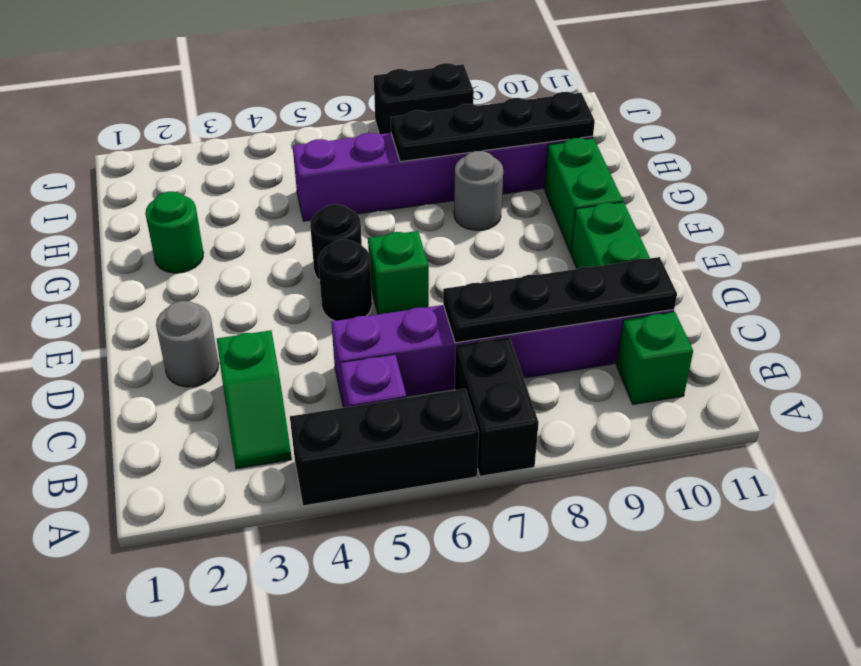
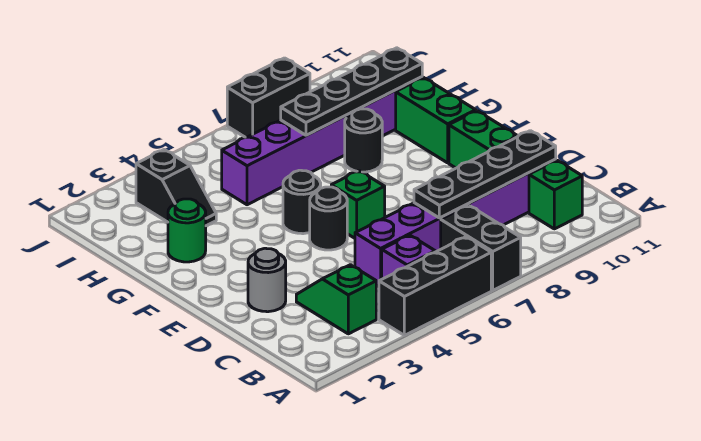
green 1x2 slope [217,330,292,469] -> green 1x2 slope turned to [296,265,376,334]
grey 1x1 round brick [454,151,503,230] -> black 1x1 round brick [345,109,382,172]
none -> black 1x2 slope [136,150,216,226]

